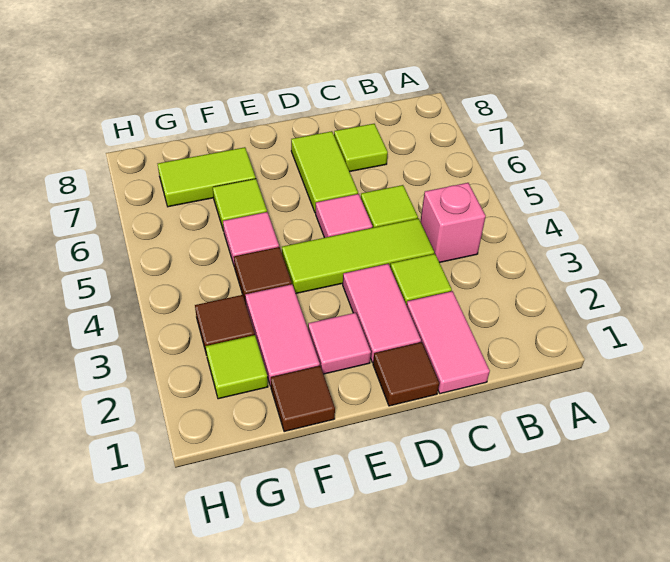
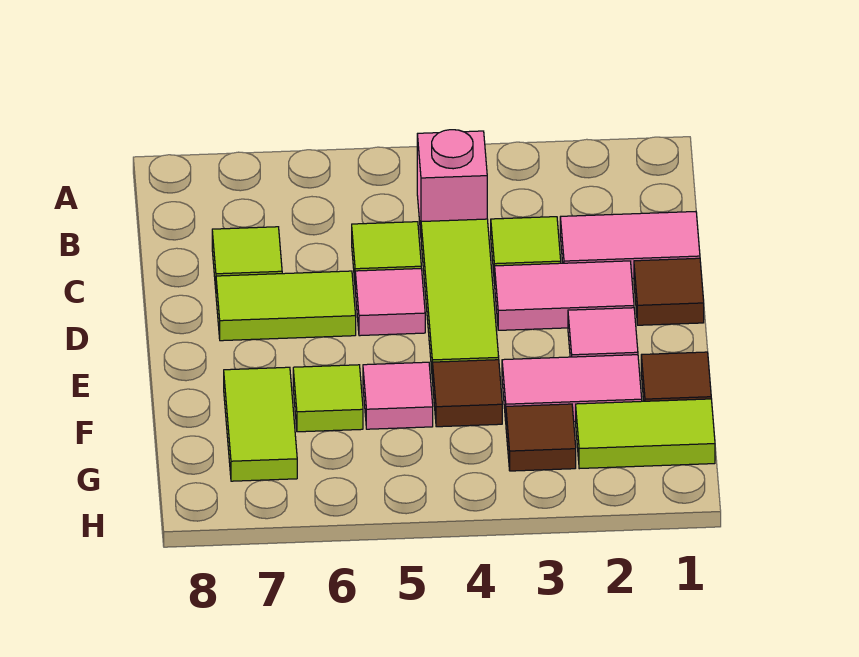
lime 1x1 tile [206,335,268,399] -> lime 1x2 tile [576,399,715,469]

